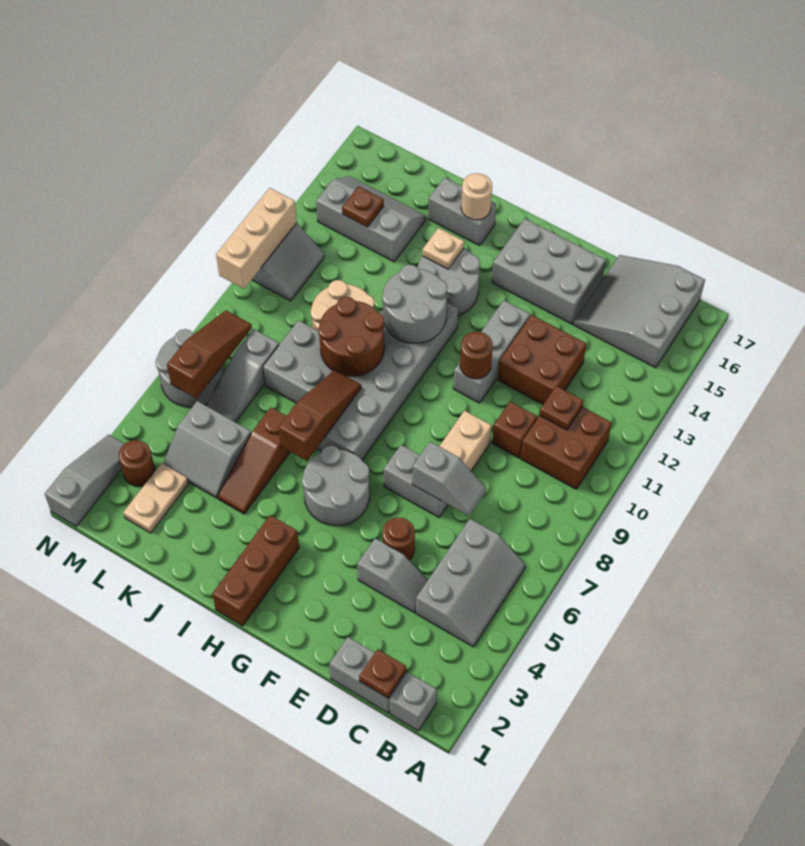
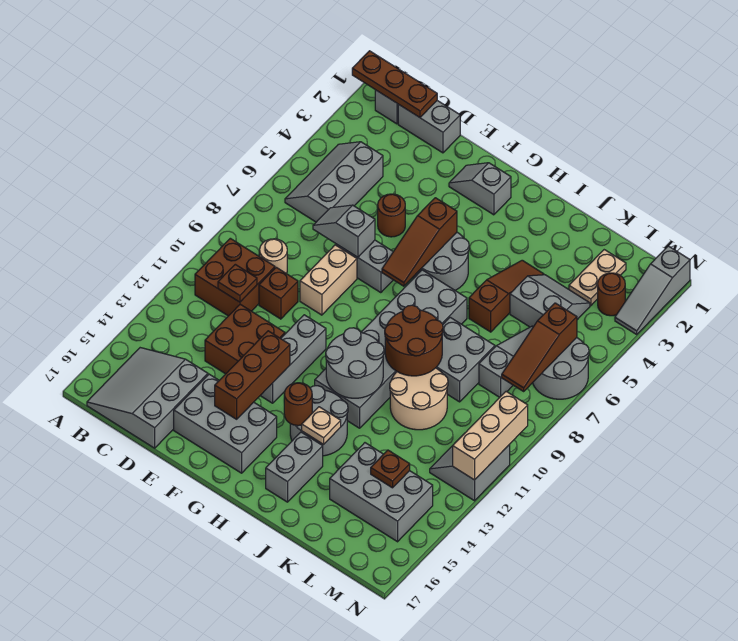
grey 3x3 slope [573,255,705,368] -> grey 3x3 slope turned to [87,348,208,448]
brown 1x1 plate [359,649,406,698] -> brown 1x3 plate [352,51,437,118]
grey 1x2 slope [357,538,428,613] -> grey 1x2 slope moved to [449,163,511,215]
brown 1x1 round brick [460,332,493,379] -> brown 1x1 round brick moved to [284,383,312,426]
brown 1x3 brick [212,515,299,626] -> brown 1x3 brick moved to [215,331,290,419]
brown 1x3 slope [278,370,361,461] -> brown 1x3 slope moved to [382,198,457,286]
grey 1x2 brick [428,178,496,246] -> grey 1x2 brick turned to [266,432,323,502]
tan 1x1 round brick [461,173,492,220] -> tan 1x1 round brick moved to [259,239,287,274]
grey 2x3 slope [316,176,426,262] -> grey 2x3 brick [330,443,433,542]

